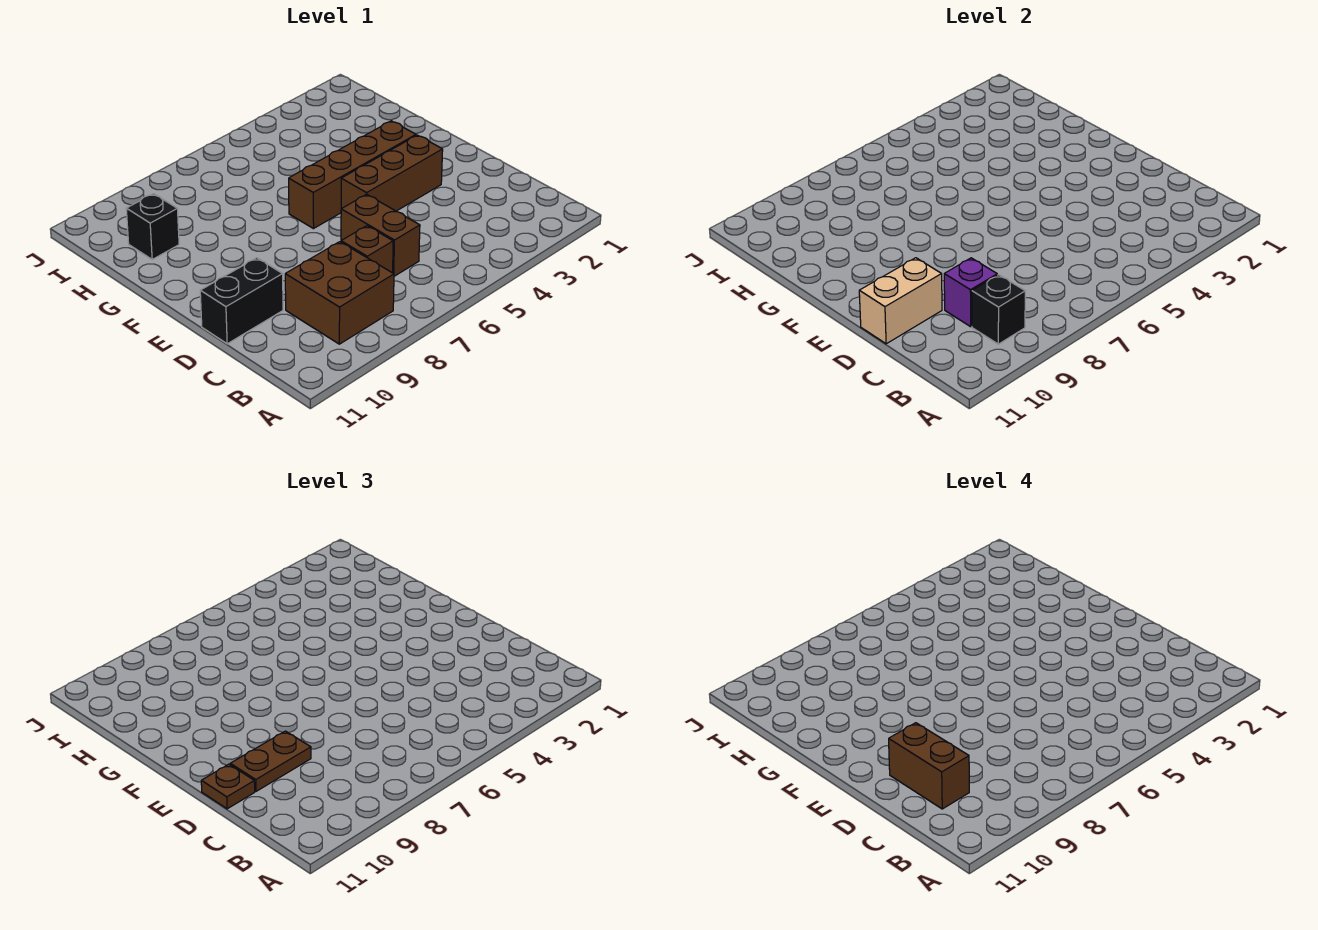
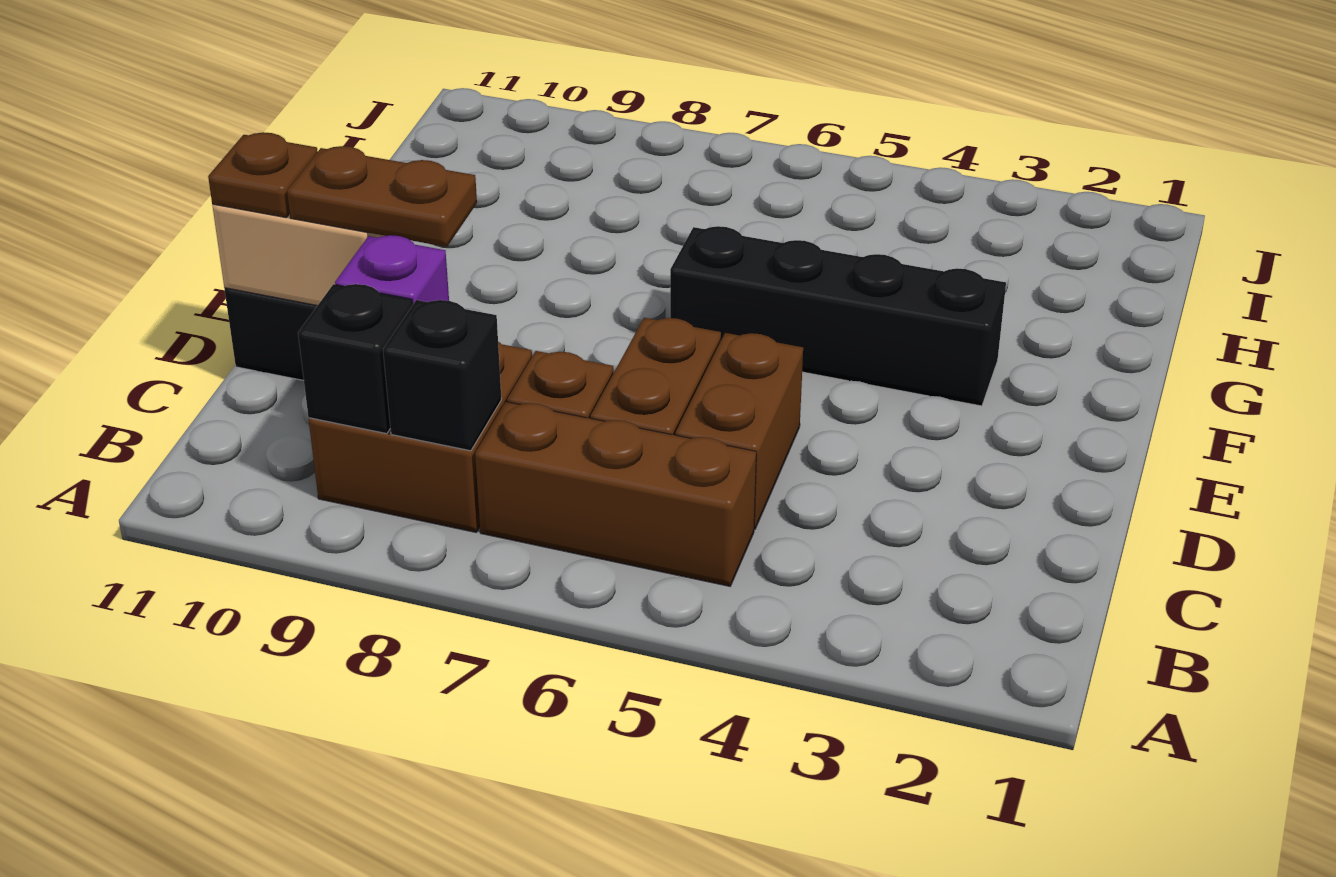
brown 1x2 brick [889,723,969,809] -> brown 1x2 brick moved to [675,333,803,529]
brown 1x3 brick [341,135,443,211] -> brown 1x3 brick moved to [475,402,756,586]
brown 1x4 brick [289,121,416,229] -> black 1x4 brick [670,226,1006,406]
black 1x1 brick [126,194,179,259] -> black 1x1 brick moved to [383,300,501,451]

